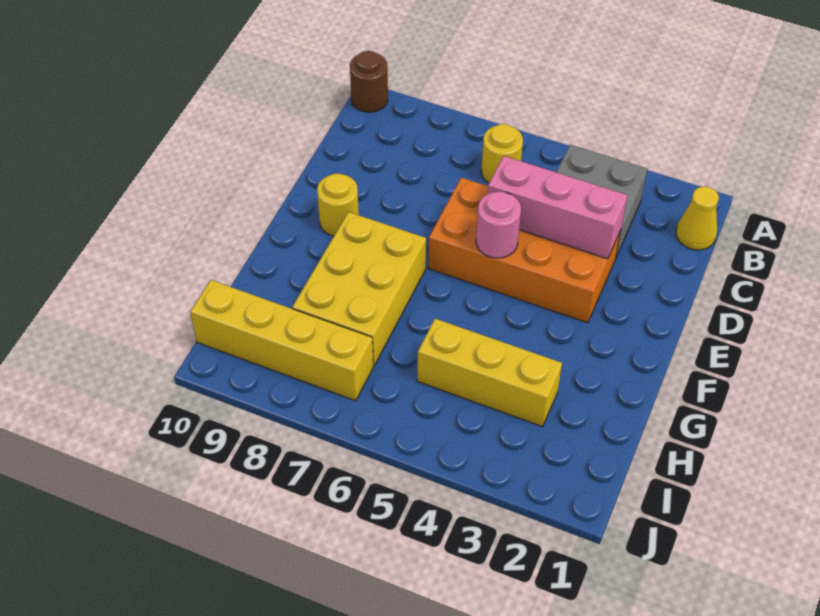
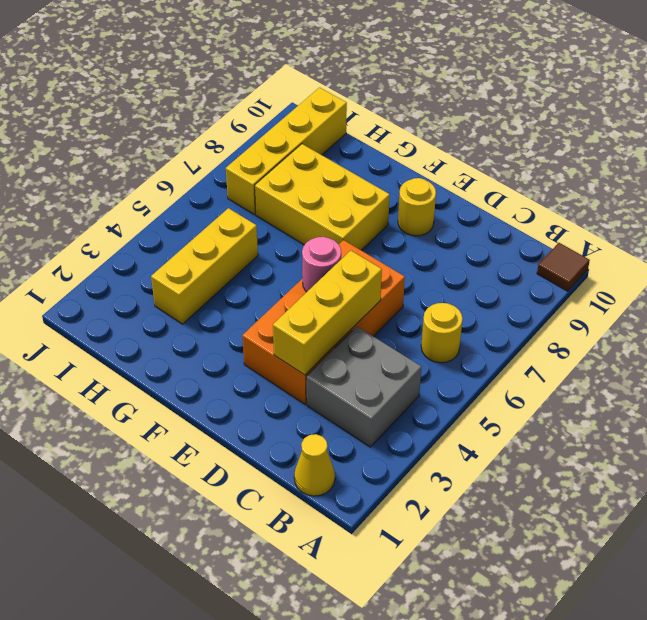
brown 1x1 round brick [350,51,388,112] -> brown 1x1 tile [537,243,590,291]
pink 1x3 brick [488,156,627,259] -> yellow 1x3 brick [273,251,382,375]

